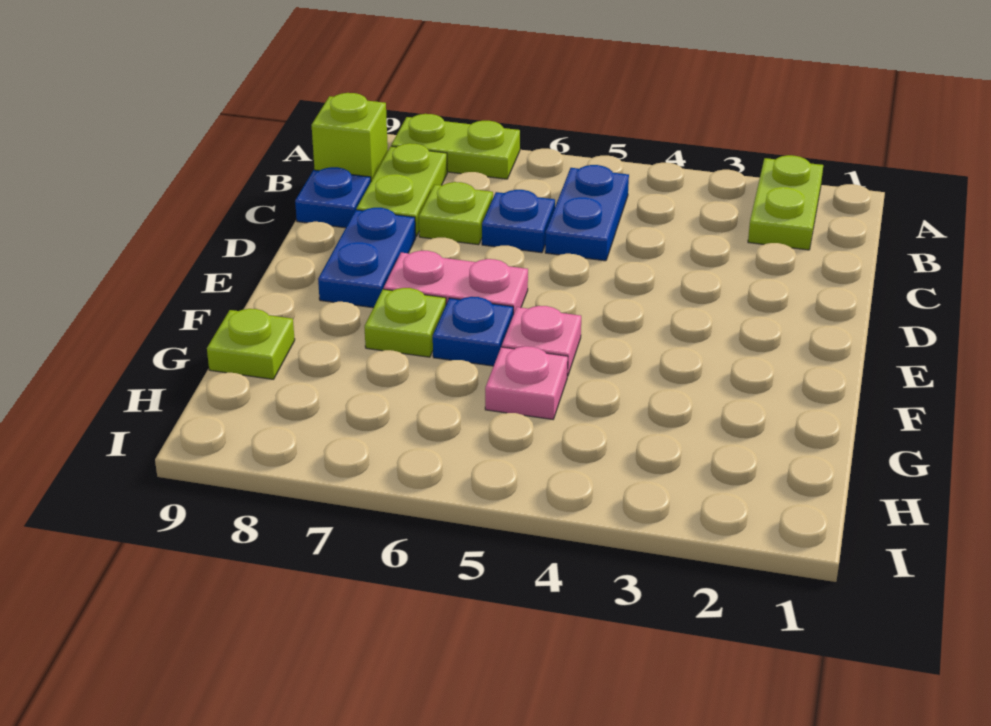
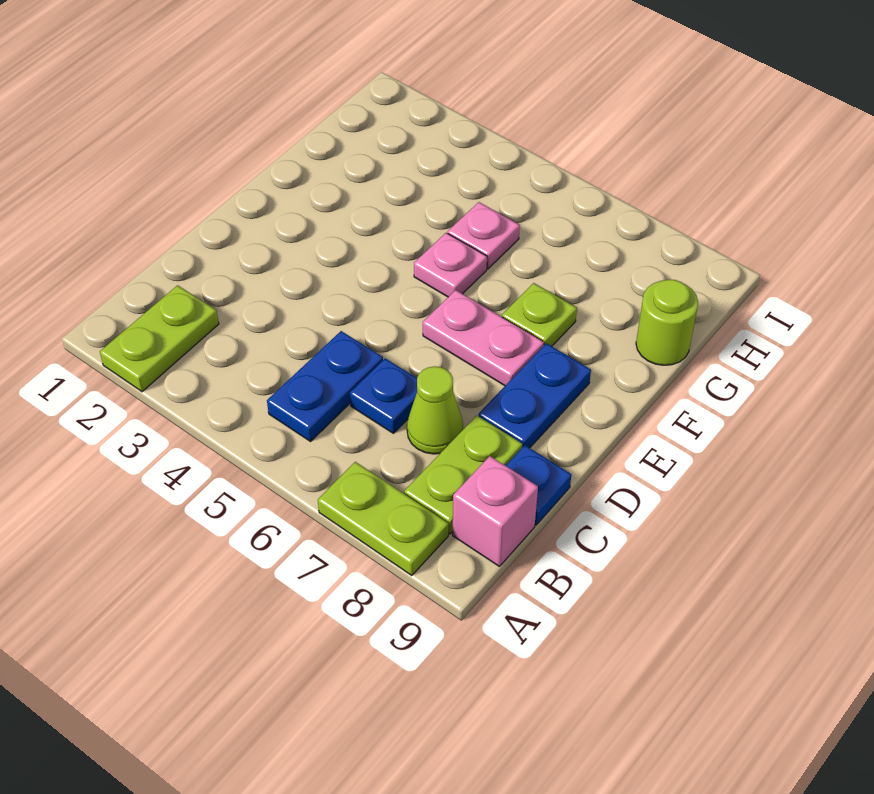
lime 1x1 brick [312,93,388,181] -> pink 1x1 brick [453,456,538,567]
lime 1x1 plate [419,182,493,245] -> lime 1x1 cone [407,366,463,454]
blue 1x1 plate [433,297,513,366] -> none
lime 1x1 plate [207,309,295,379] -> lime 1x1 round brick [636,279,698,365]

